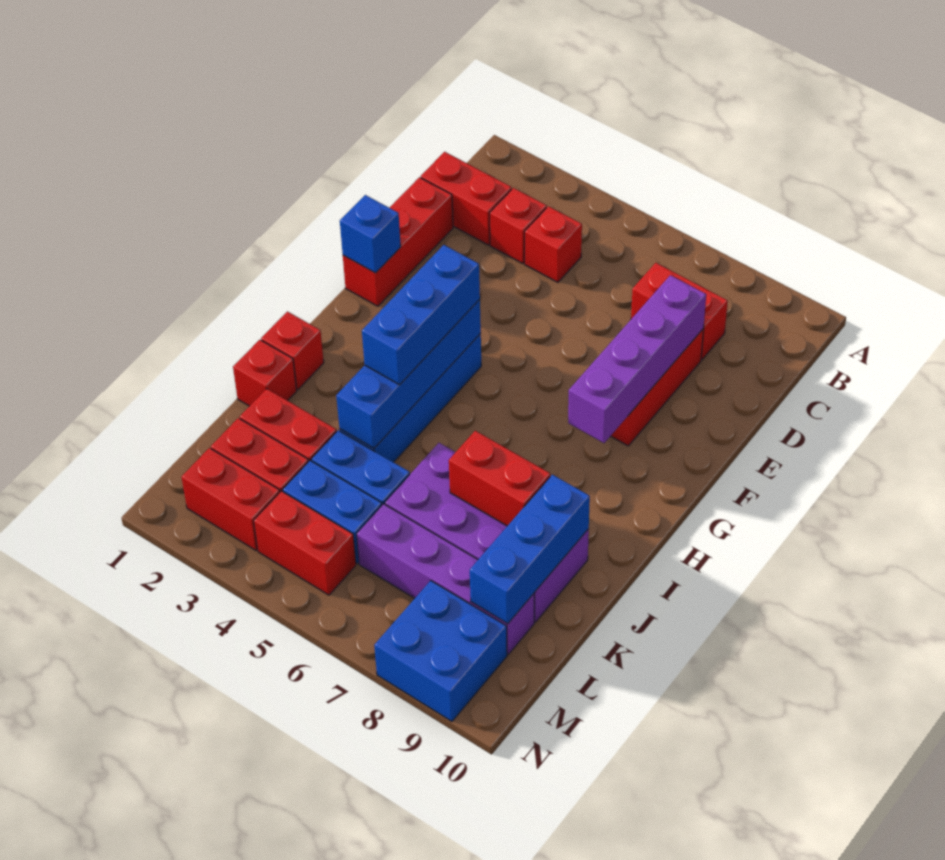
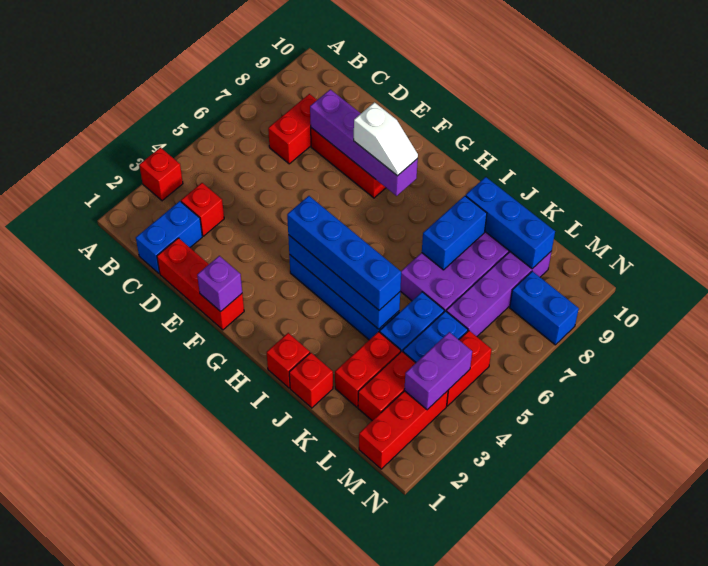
red 1x2 brick [421,152,512,245] -> blue 1x2 brick [136,201,202,274]
red 1x1 brick [525,206,582,282] -> red 1x1 brick moved to [139,148,183,201]
blue 1x1 brick [340,195,401,273] -> purple 1x1 brick [197,256,242,312]
none -> white 1x2 slope [354,102,418,176]
blue 1x3 brick [362,245,480,385] -> blue 1x4 brick [287,196,401,310]
red 1x2 brick [449,431,550,526] -> blue 1x2 brick [422,196,487,270]
red 1x2 brick [181,448,280,550] -> red 1x3 brick [359,391,448,469]
none -> purple 1x2 brick [404,332,472,410]
blue 2x2 brick [374,581,507,721] -> blue 1x2 brick [510,271,579,345]

